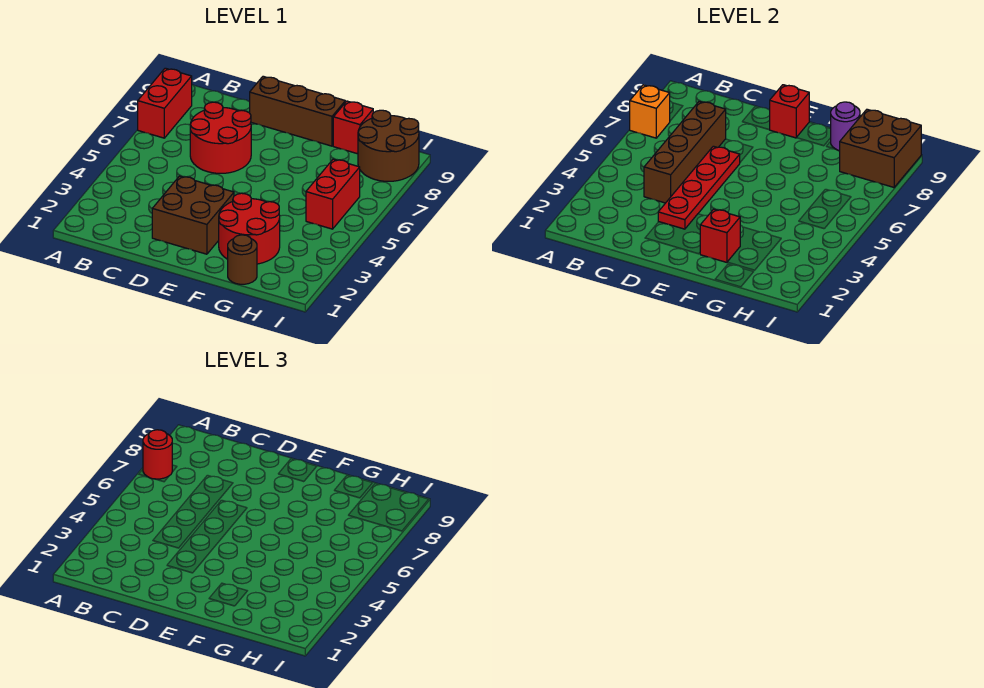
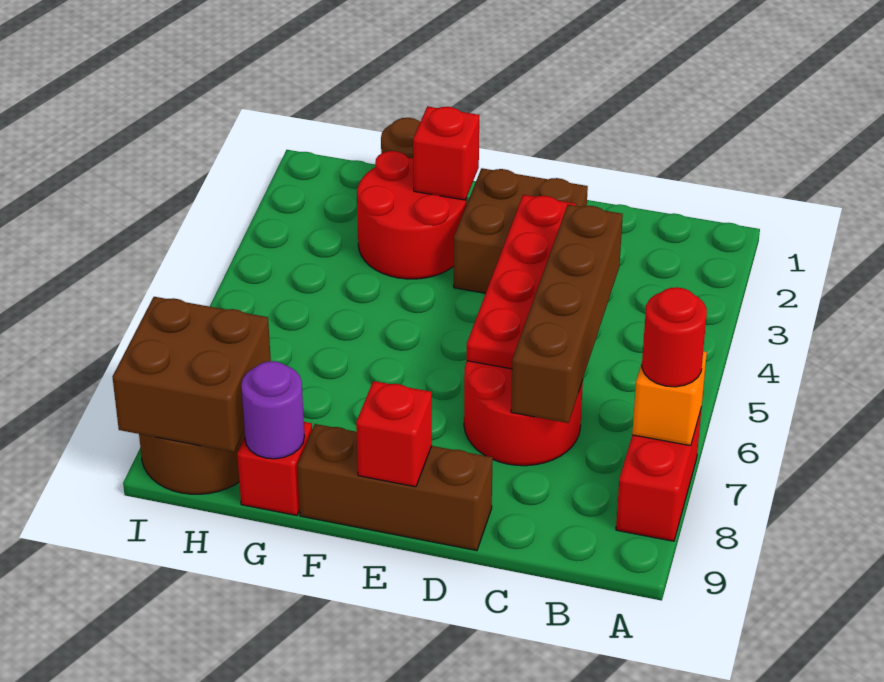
red 1x2 brick [306,159,360,229] -> none

